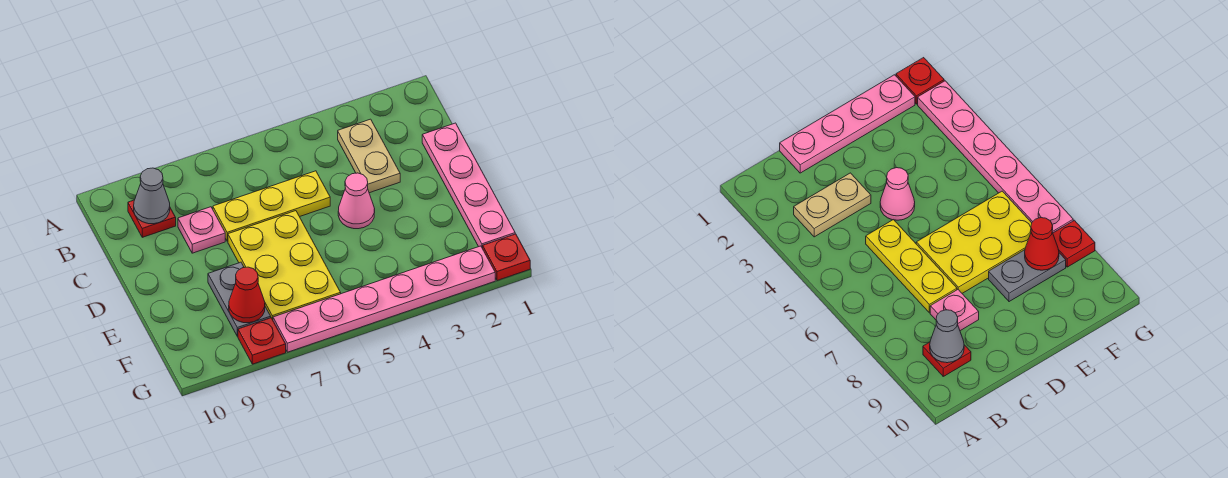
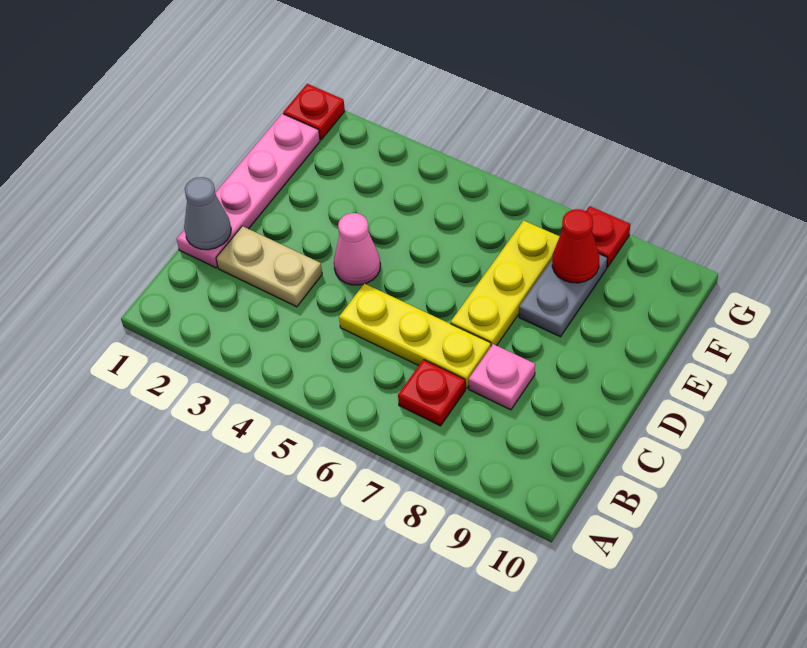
tan 1x2 plate [338,119,400,193] -> tan 1x2 plate turned to [216,226,322,307]
red 1x1 plate [128,200,176,237] -> red 1x1 plate moved to [398,360,465,426]
grey 1x1 cone [134,168,170,224] -> grey 1x1 cone moved to [184,177,231,250]
yellow 2x3 plate [228,211,341,320] -> yellow 1x3 plate [451,220,560,346]
pink 1x6 plate [273,246,495,352] -> none

